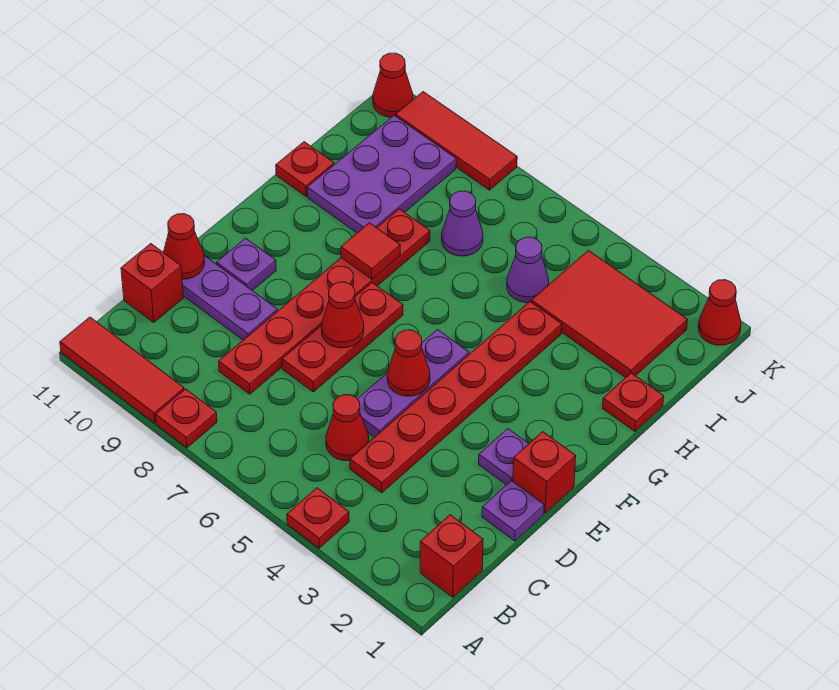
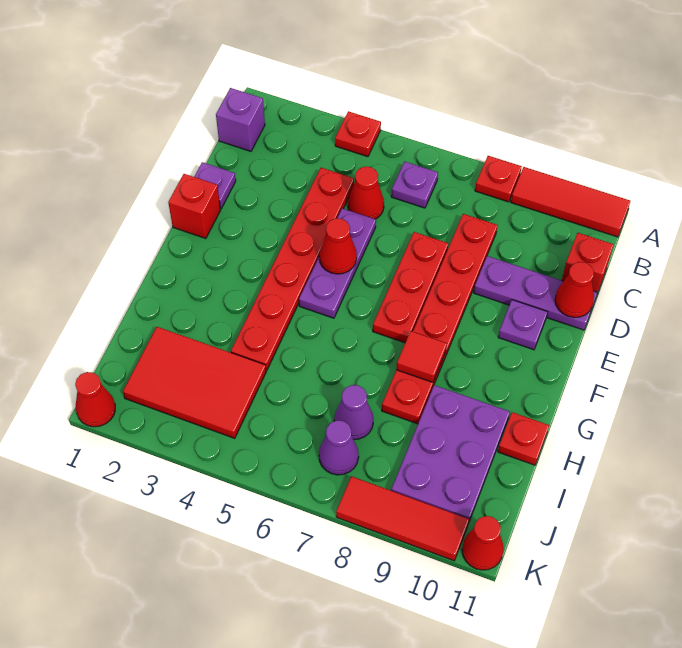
red 1x1 brick [420,515,483,597] -> purple 1x1 brick [216,88,265,151]
purple 1x1 plate [479,429,529,485] -> purple 1x1 plate moved to [391,162,438,208]
red 1x1 cone [322,282,364,348] -> none
red 1x1 plate [602,373,664,431] -> none
purple 1x1 cone [507,237,549,303] -> purple 1x1 cone moved to [319,420,359,475]

